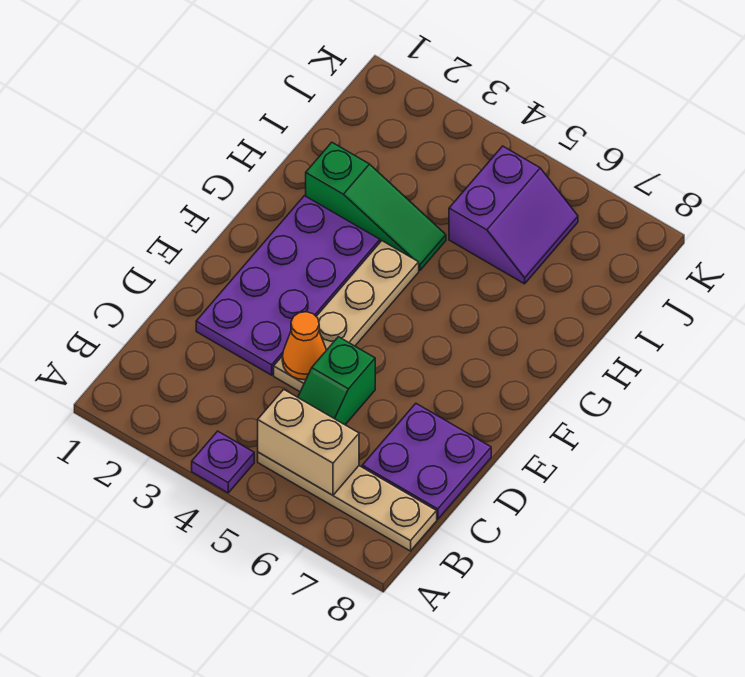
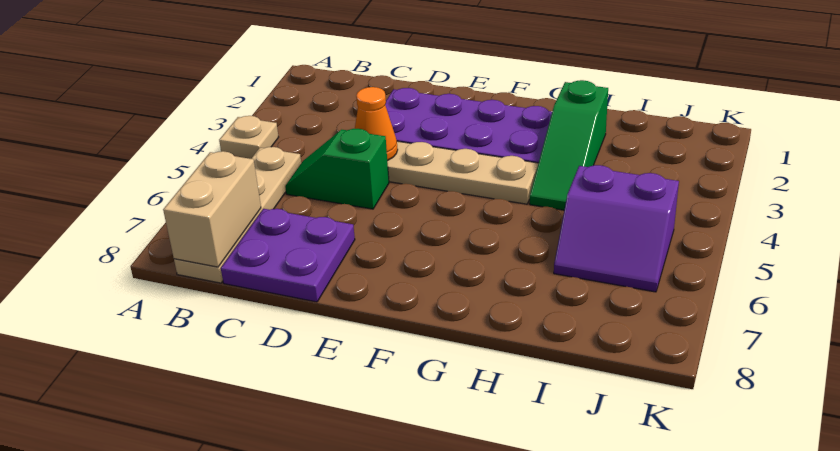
purple 1x1 plate [192,431,254,493] -> tan 1x1 plate [219,116,279,159]
tan 1x2 brick [258,389,359,495] -> tan 1x2 brick moved to [163,151,261,267]

